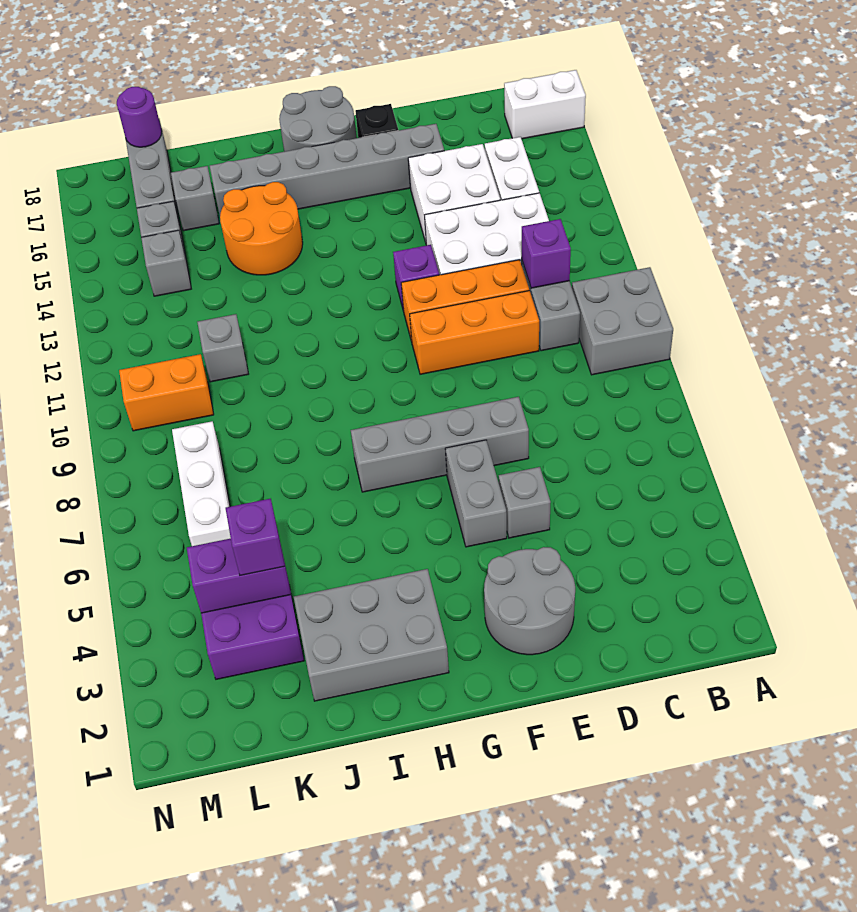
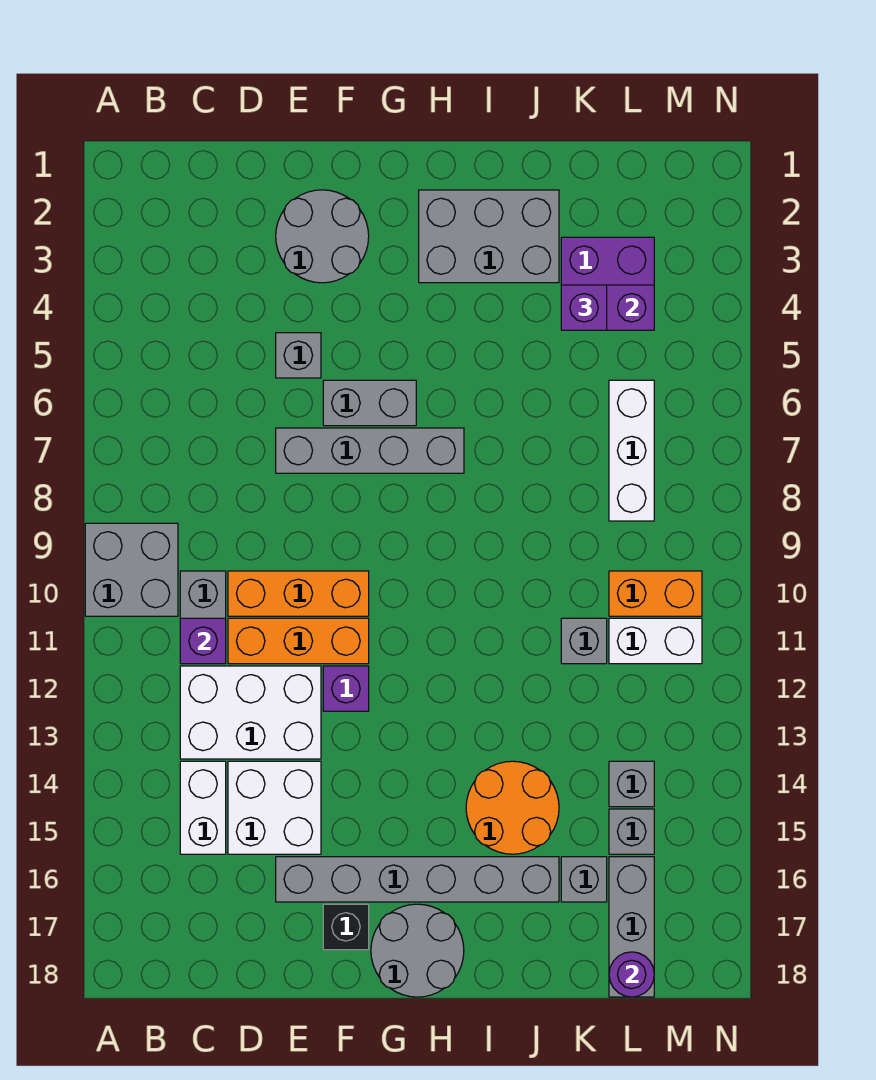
white 1x2 brick [504,70,586,139] -> white 1x2 brick moved to [609,618,702,664]
grey 1x2 brick [445,440,507,547] -> grey 1x2 brick turned to [323,380,416,426]

